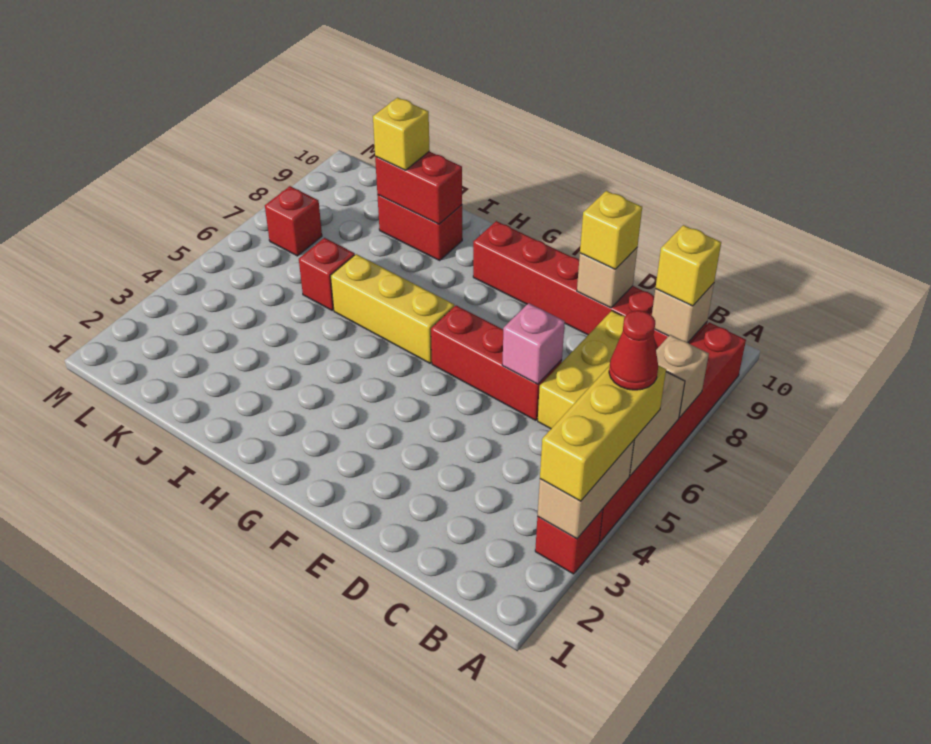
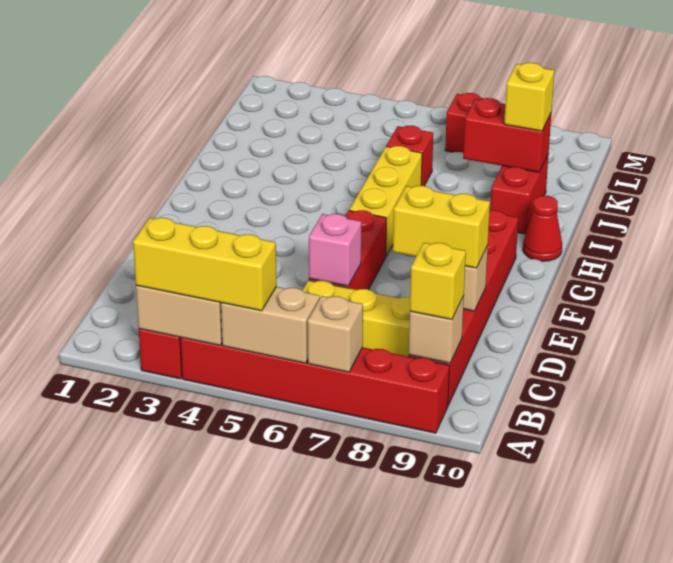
red 1x1 cone [609,311,658,390] -> red 1x1 cone moved to [523,196,562,261]
yellow 1x1 brick [580,191,642,269] -> yellow 1x2 brick [393,185,490,268]
red 1x2 brick [375,151,462,224] -> red 1x2 brick turned to [463,98,551,172]

